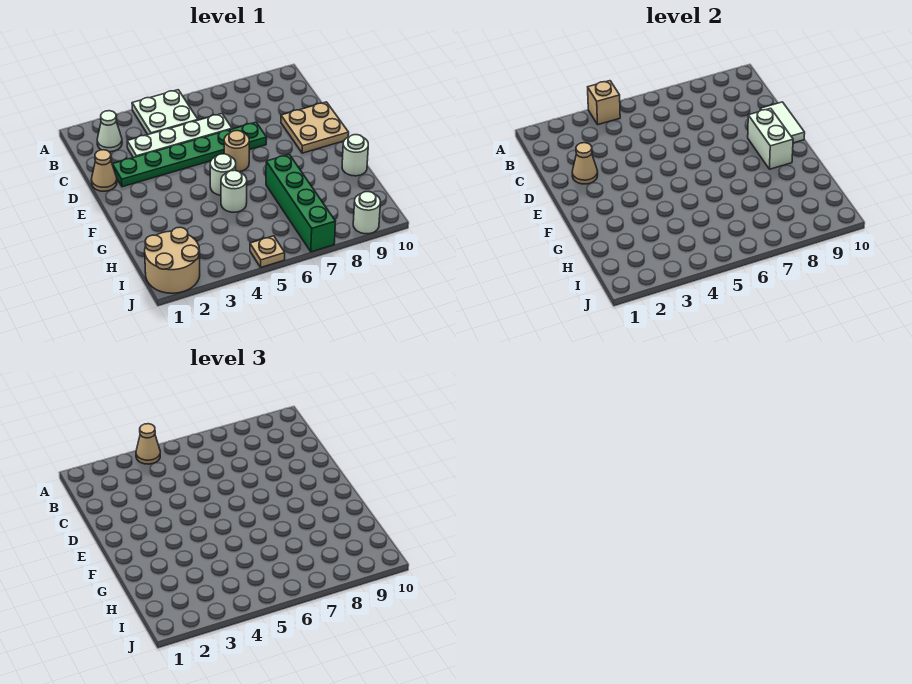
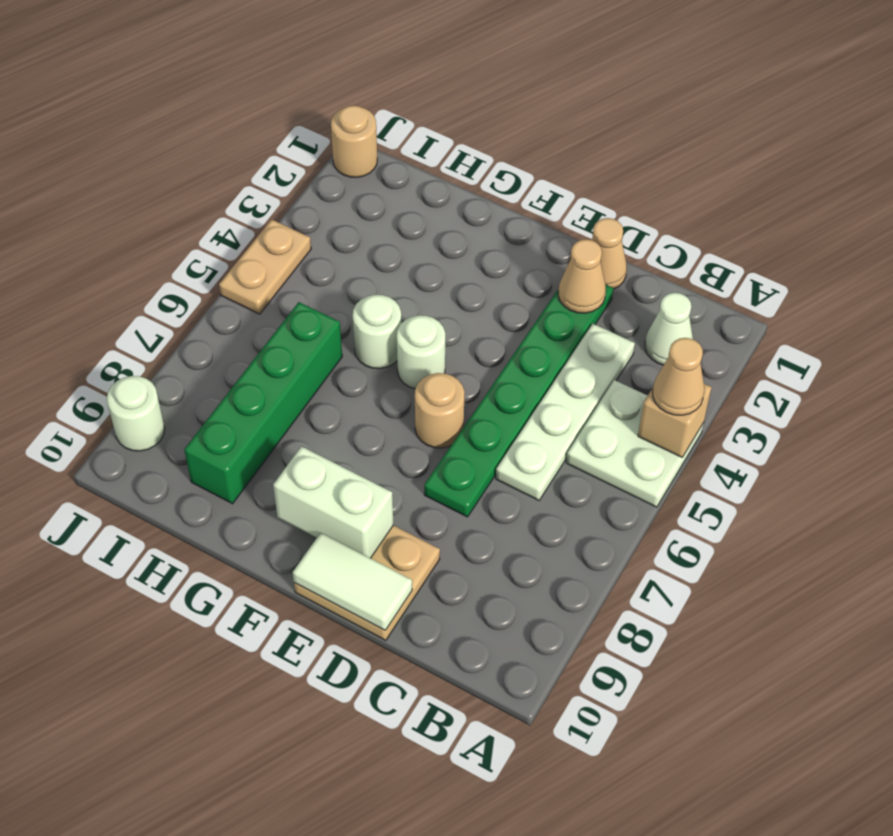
green 1x4 brick [266,154,336,252] -> green 1x4 brick turned to [184,302,342,504]
white 1x1 round brick [342,135,368,176] -> none
tan 2x2 round brick [145,227,200,293] -> tan 1x1 round brick [331,105,377,177]
tan 1x1 plate [250,236,285,267] -> tan 1x2 plate [219,219,311,314]

